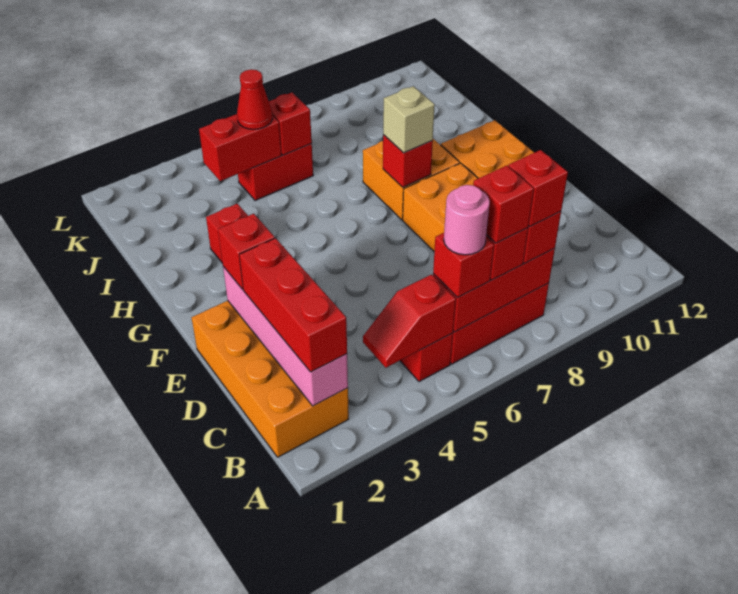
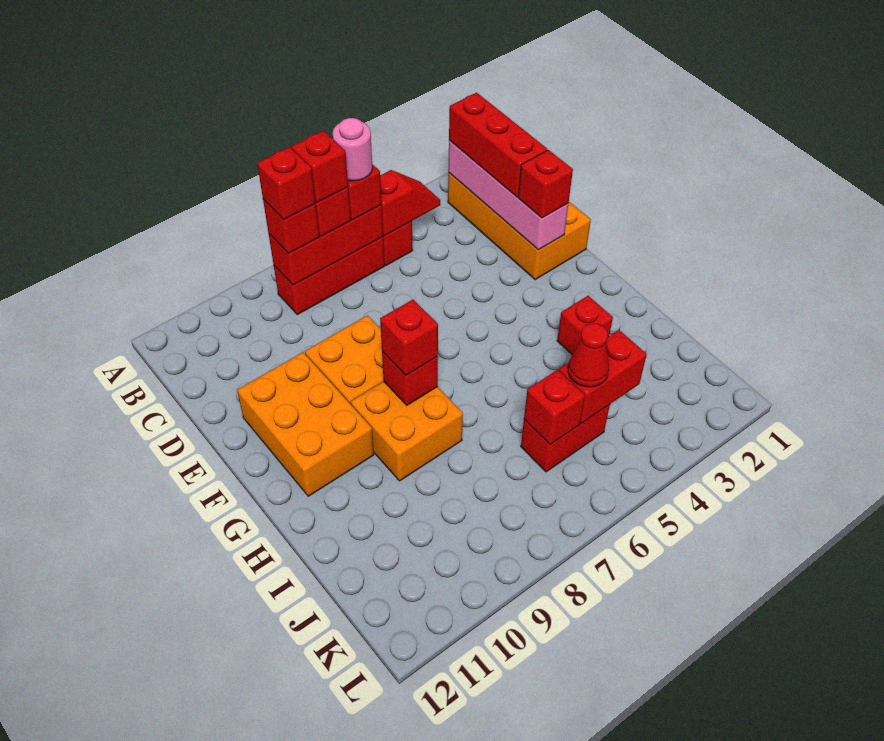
tan 1x1 brick [383,86,435,153] -> red 1x1 brick [380,300,438,375]

